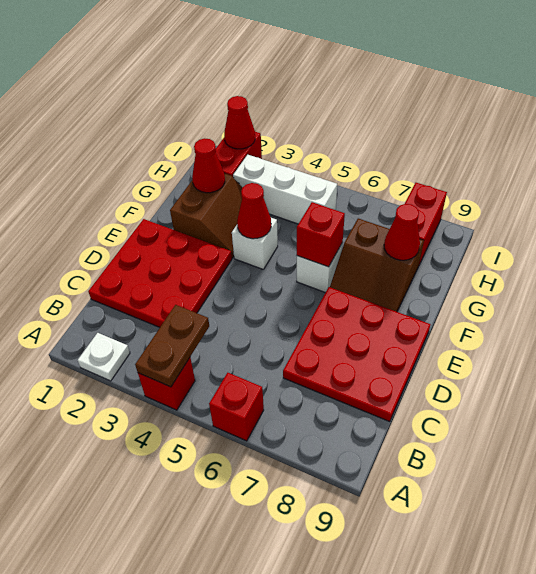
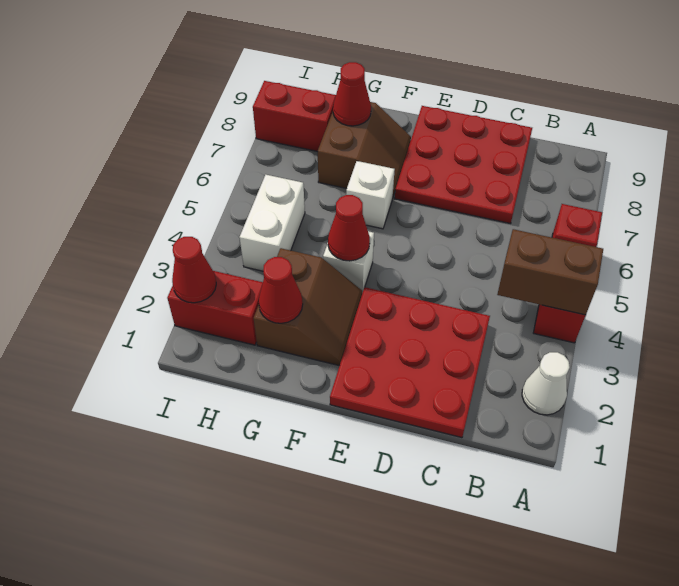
white 1x1 plate [78,333,130,381] -> white 1x1 cone [522,352,570,415]
brown 1x2 plate [135,305,209,387] -> brown 1x2 brick [497,229,603,315]
brown 2x2 slope [170,174,243,258] -> brown 2x2 slope turned to [254,248,362,366]
red 1x1 brick [297,202,345,267] -> none
white 1x3 brick [233,155,337,224] -> white 1x2 brick [240,175,305,271]

